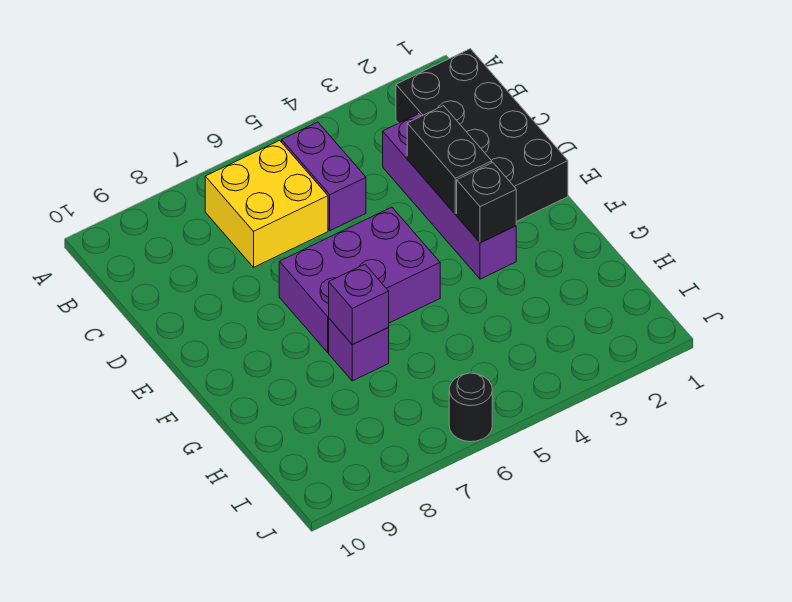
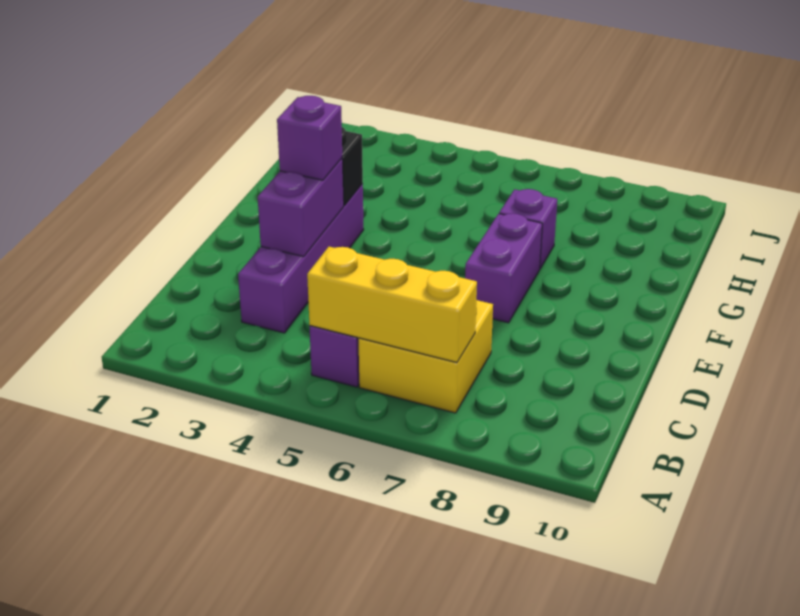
black 2x4 brick [396,49,568,222] -> none
none -> yellow 1x3 brick [307,247,477,363]
black 1x2 brick [407,106,492,214] -> purple 1x2 brick [258,158,344,257]
purple 2x3 brick [279,207,440,352] -> purple 1x2 brick [465,213,542,323]
purple 1x1 brick [329,264,389,345] -> purple 1x1 brick moved to [277,96,342,180]
black 1x1 round brick [449,373,492,442] -> none

